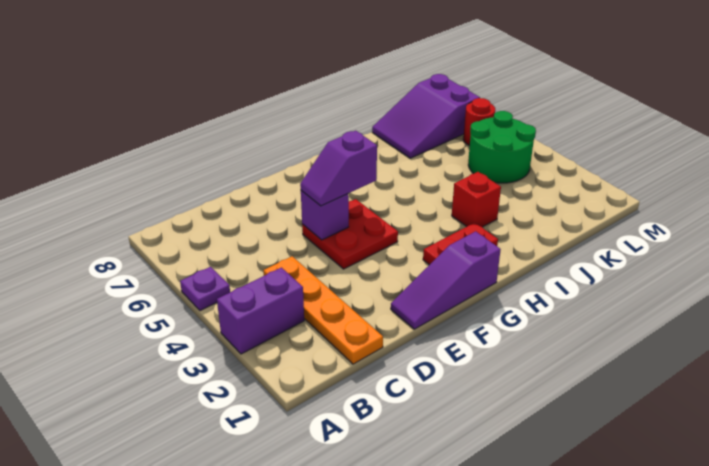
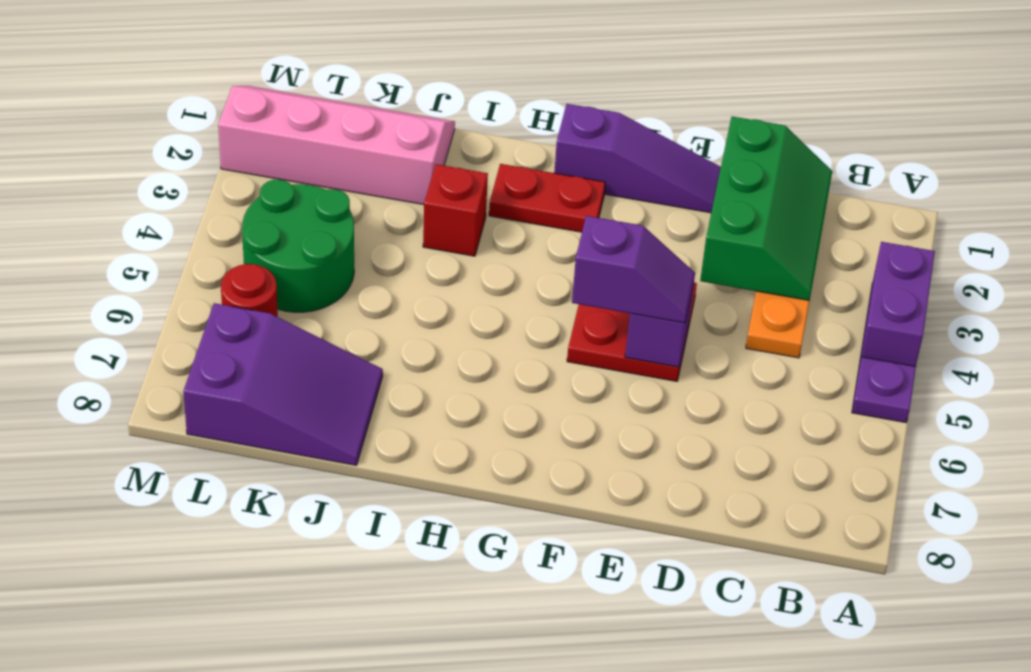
purple 1x2 brick [217,268,304,354] -> purple 1x2 brick turned to [859,242,935,366]
none -> green 2x3 slope [700,117,832,301]
none -> pink 2x4 slope [218,86,455,205]

